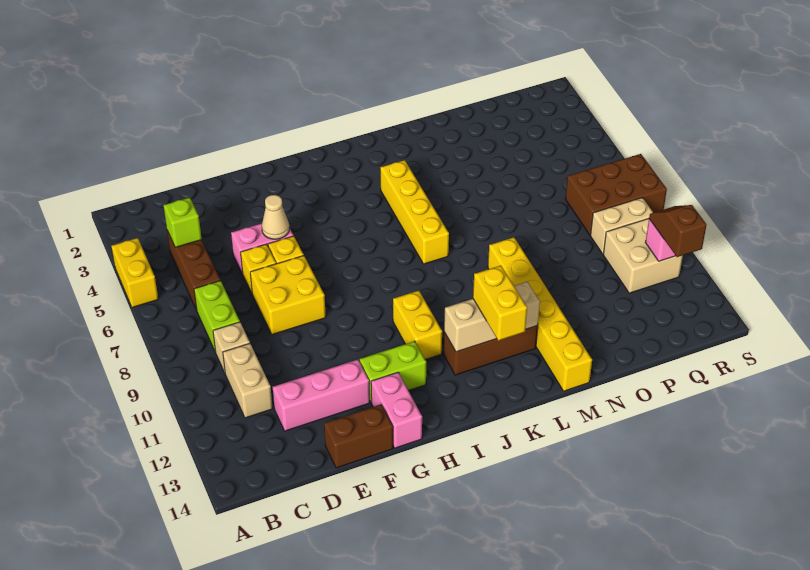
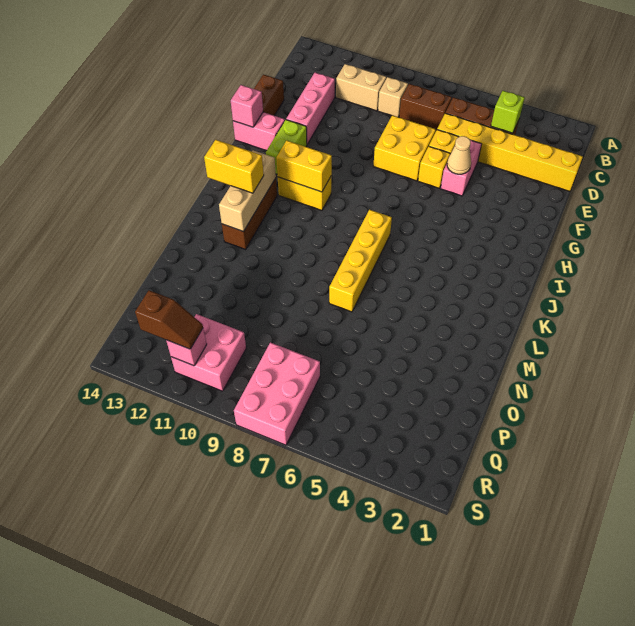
yellow 1x2 brick [112,238,158,307] -> yellow 1x2 brick moved to [276,140,332,192]
lime 1x2 brick [194,281,240,352] -> brown 1x2 brick [399,84,452,130]
none -> pink 1x1 brick [231,85,263,127]
yellow 1x4 brick [380,160,449,264] -> yellow 1x4 brick turned to [329,210,392,312]
yellow 1x6 brick [488,237,592,391] -> yellow 1x6 brick moved to [437,113,583,191]
brown 2x3 brick [566,154,667,235] -> pink 2x3 brick [234,342,320,445]
tan 1x2 brick [591,198,653,254] -> none
tan 2x2 brick [603,219,683,293] -> pink 2x2 brick [171,314,246,391]

